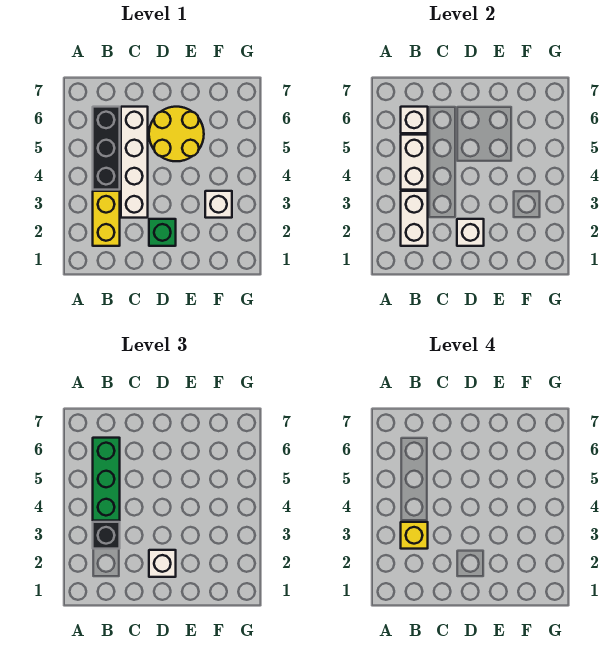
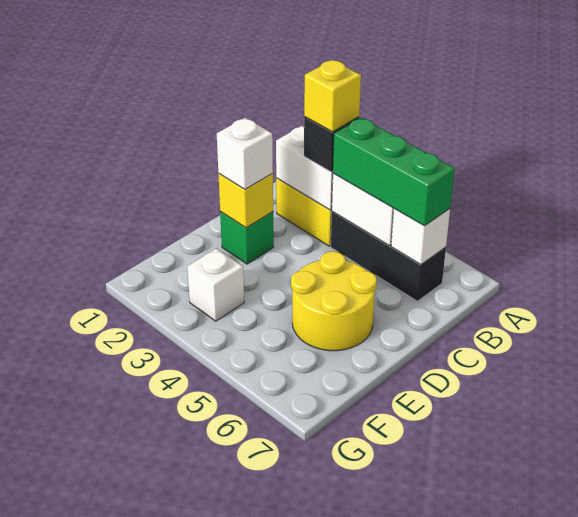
white 1x4 brick [121,107,148,218] -> none
white 1x1 brick [457,219,484,246] -> yellow 1x1 brick [218,173,273,228]

